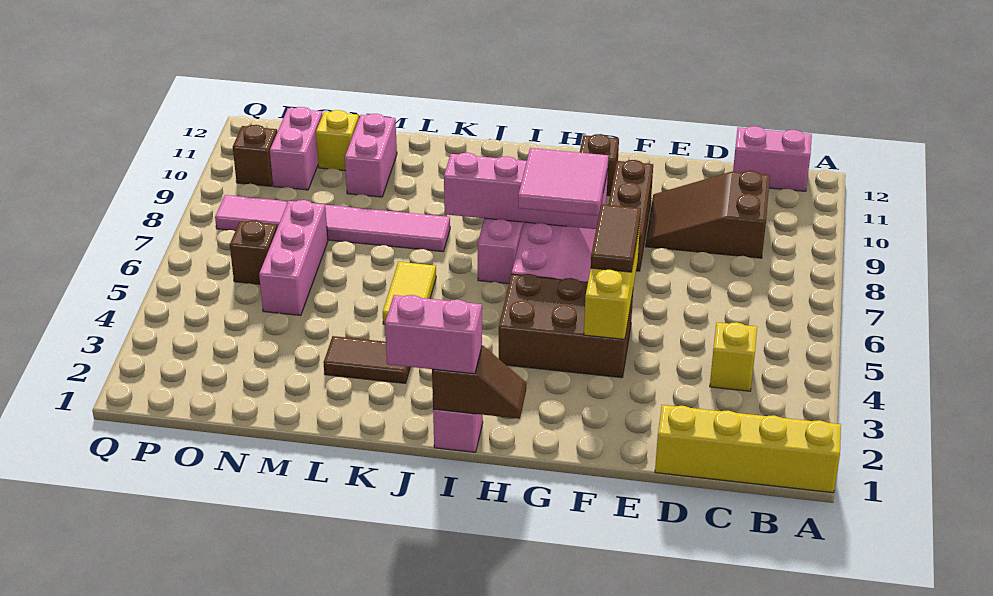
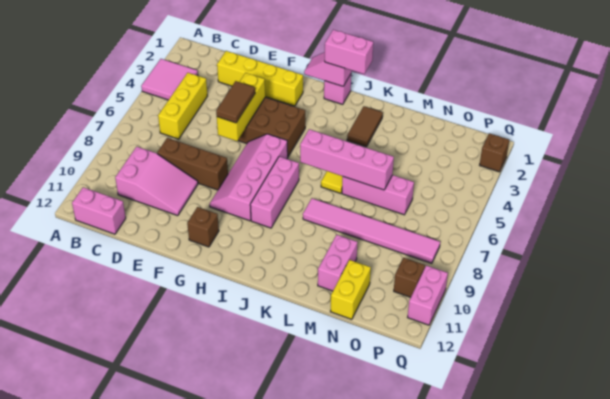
yellow 1x4 brick [655,405,841,493] -> yellow 1x4 brick moved to [217,51,303,106]
yellow 1x1 brick [710,322,757,391] -> yellow 1x3 brick [158,73,207,139]
brown 2x3 slope [646,171,770,258] -> pink 2x3 slope [115,147,198,216]
brown 1x3 brick [609,160,653,271] -> brown 1x3 brick turned to [157,138,228,190]
pink 2x2 tile [518,148,608,216] -> pink 2x2 tile moved to [141,59,198,100]
pink 1x4 brick [444,153,608,229] -> pink 1x4 brick moved to [300,129,394,190]
brown 1x2 slope [432,346,526,419] -> pink 1x2 slope [304,52,351,86]
brown 1x2 tile [324,336,410,383] -> brown 1x2 tile turned to [347,106,383,147]
pink 1x3 brick [259,200,328,316] -> pink 1x3 brick turned to [342,175,414,215]
yellow 1x1 brick [316,110,359,171] -> yellow 1x2 brick [330,260,371,319]
brown 1x1 brick [230,220,277,284] -> brown 1x1 brick moved to [480,133,509,172]
pink 1x2 brick [270,107,323,190] -> pink 1x2 brick moved to [408,265,448,325]

